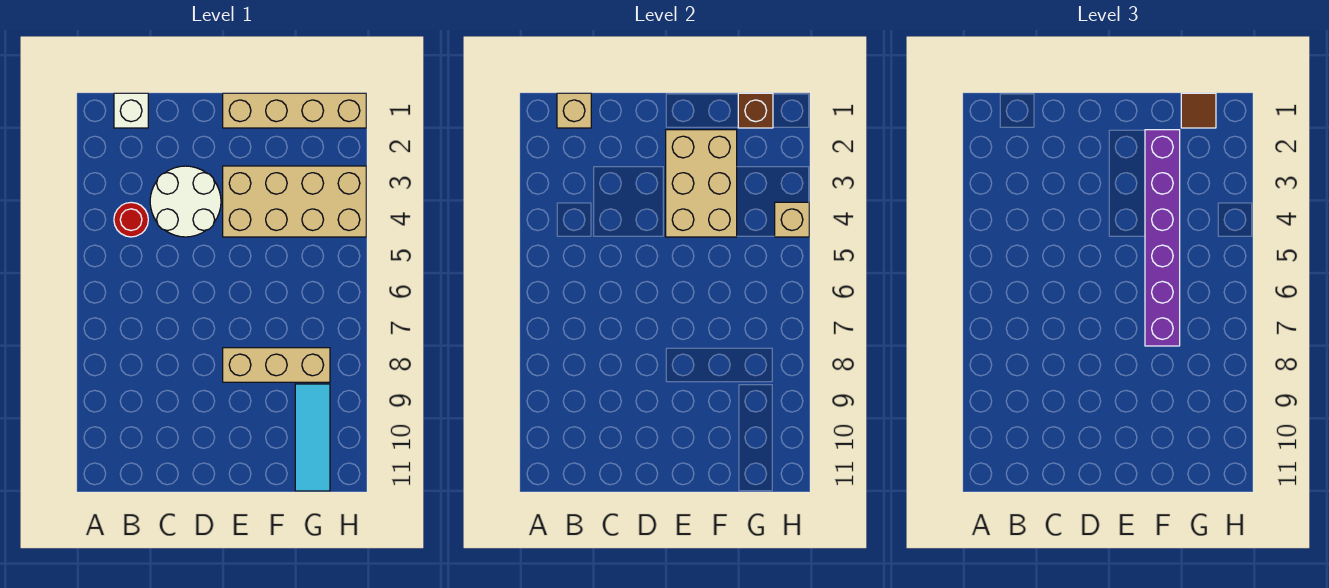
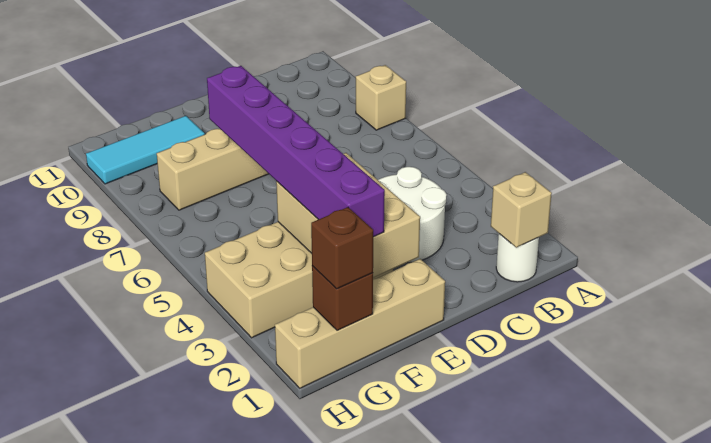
white 1x1 brick [114,93,148,128] -> white 1x1 round brick [496,234,539,282]
red 1x1 round brick [114,202,148,237] -> none
brown 1x1 tile [1181,93,1216,128] -> brown 1x1 brick [311,207,373,289]
cyan 1x3 tile [295,384,330,491] -> cyan 1x3 tile turned to [86,116,205,184]
tan 1x1 brick [775,202,809,237] -> tan 1x1 brick moved to [356,65,406,130]

